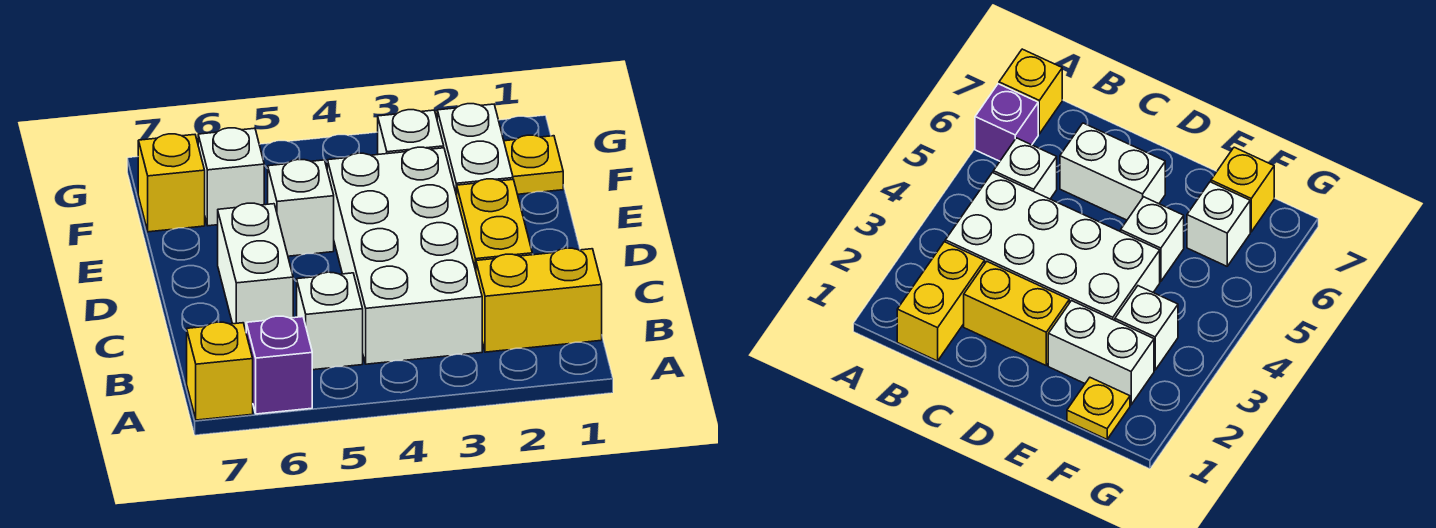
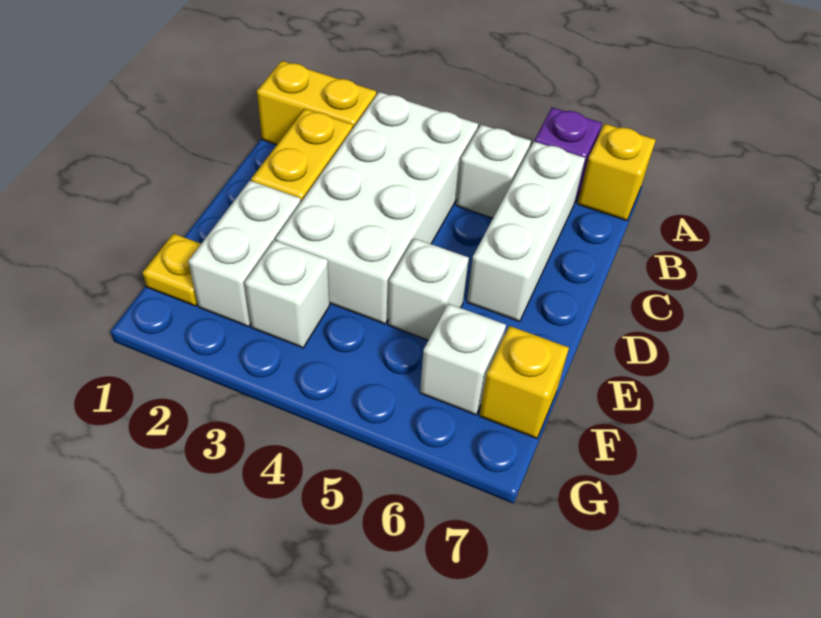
white 1x2 brick [218,203,293,330] -> white 1x3 brick [467,142,585,321]

